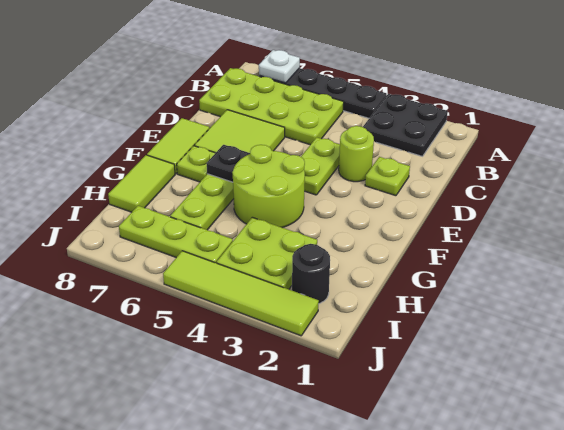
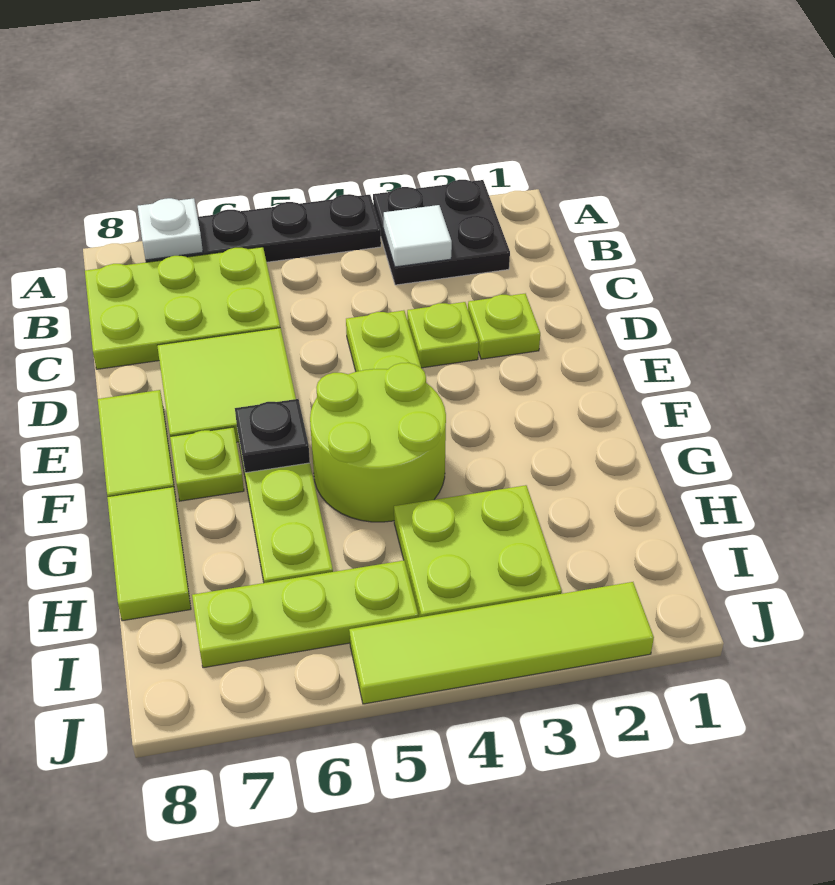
none -> white 1x1 tile [384,205,452,267]
lime 2x4 plate [199,68,344,145] -> lime 2x3 plate [85,247,280,369]
lime 1x1 round brick [339,126,374,182] -> lime 1x1 plate [407,302,479,368]
black 1x1 round brick [292,244,330,304] -> none

